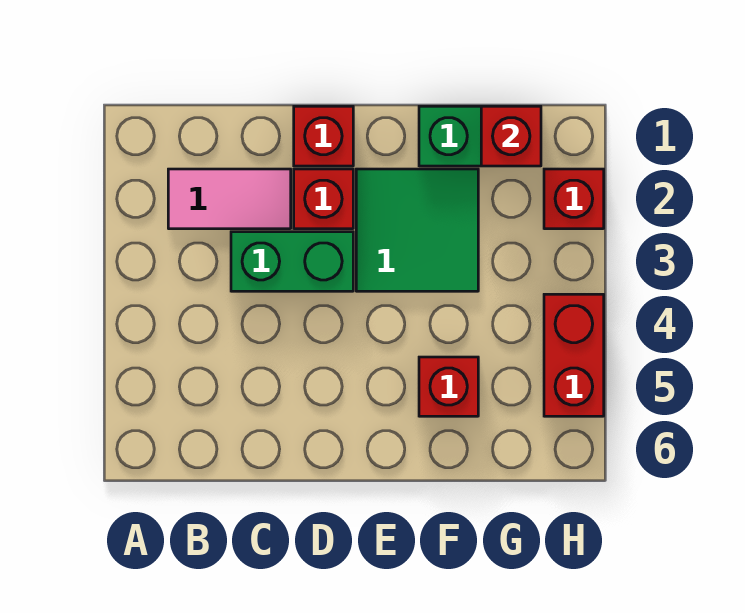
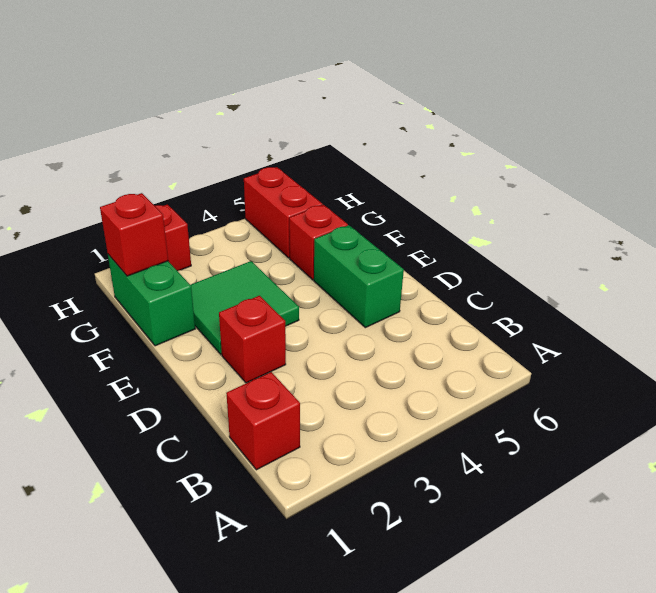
pink 1x2 tile [168,169,291,229] -> none
green 1x2 brick [231,232,353,291] -> green 1x2 brick moved to [314,225,404,328]
red 1x1 brick [294,106,353,166] -> red 1x1 brick moved to [226,372,300,470]
red 1x2 brick [544,294,604,416] -> red 1x2 brick turned to [244,167,322,258]

